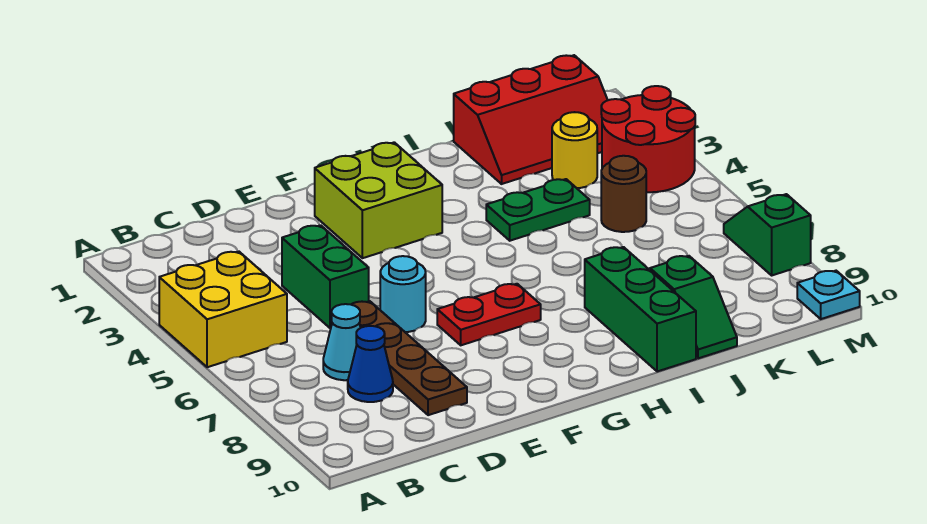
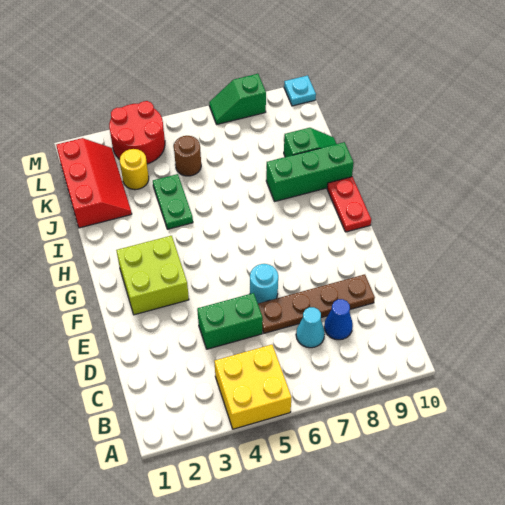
red 1x2 plate [437,284,541,345] -> red 1x2 plate moved to [327,177,371,232]

